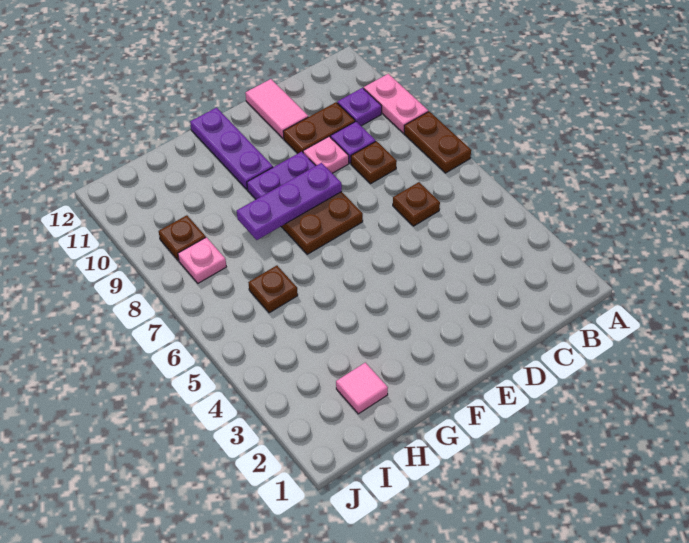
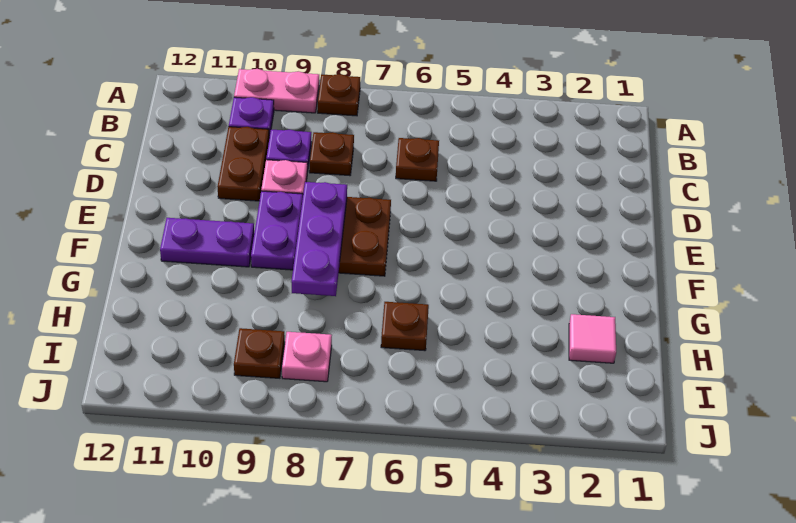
brown 1x2 plate [404,111,471,173] -> brown 1x1 plate [318,74,360,116]
pink 1x2 tile [245,79,308,138] -> none
purple 1x3 plate [190,108,273,189] -> purple 1x2 plate [160,218,254,267]

